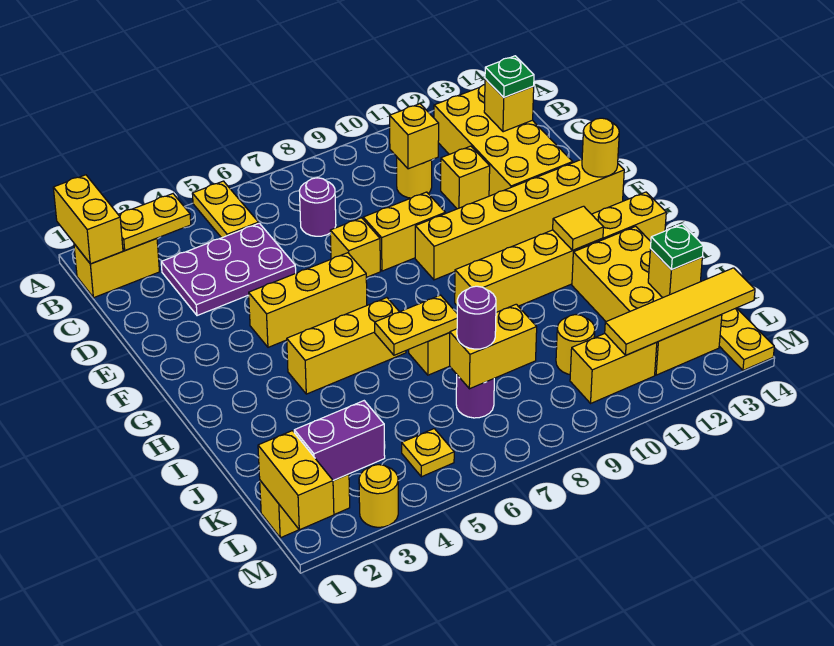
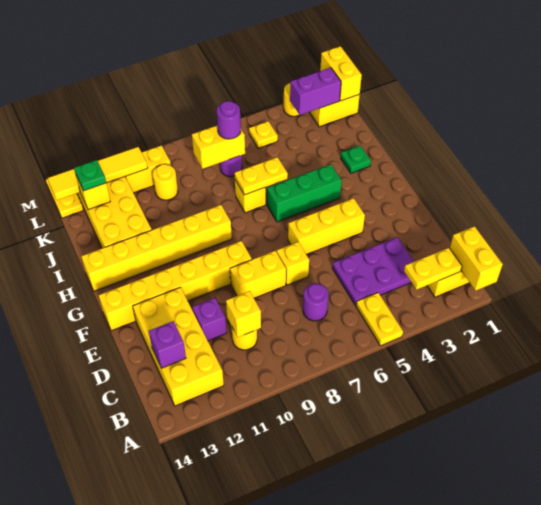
yellow 1x1 brick [484,79,534,132] -> purple 1x1 brick [149,321,186,368]
green 1x1 plate [485,56,534,97] -> green 1x1 plate moved to [341,146,371,173]
yellow 1x1 brick [441,146,490,209] -> purple 1x1 brick [192,298,227,341]
yellow 1x1 round brick [582,118,619,177] -> none
yellow 1x3 brick [287,298,406,394] -> green 1x3 brick [267,164,342,222]
yellow 1x1 tile [553,206,604,250] -> none

